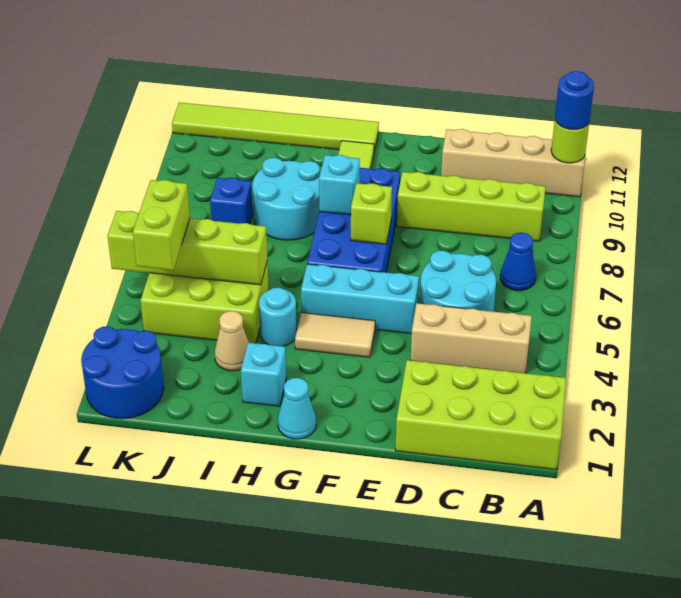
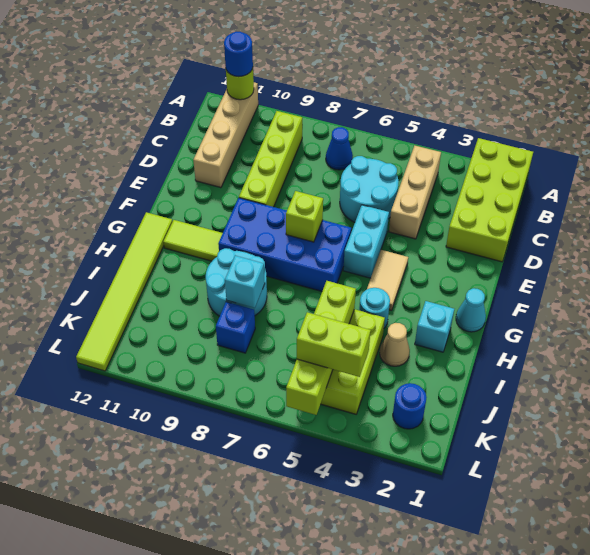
cyan 1x3 brick [301,264,419,334] -> cyan 1x2 brick [343,205,389,278]
cyan 1x1 brick [319,155,360,215] -> cyan 1x1 brick moved to [225,255,265,308]
blue 2x2 round brick [81,326,164,419] -> blue 1x1 round brick [393,383,427,429]

